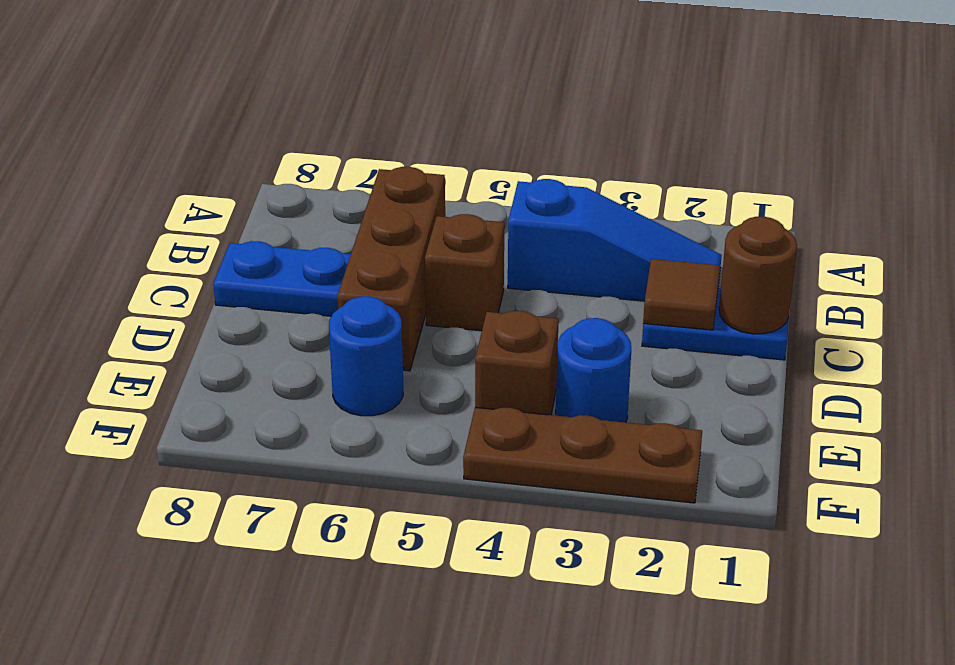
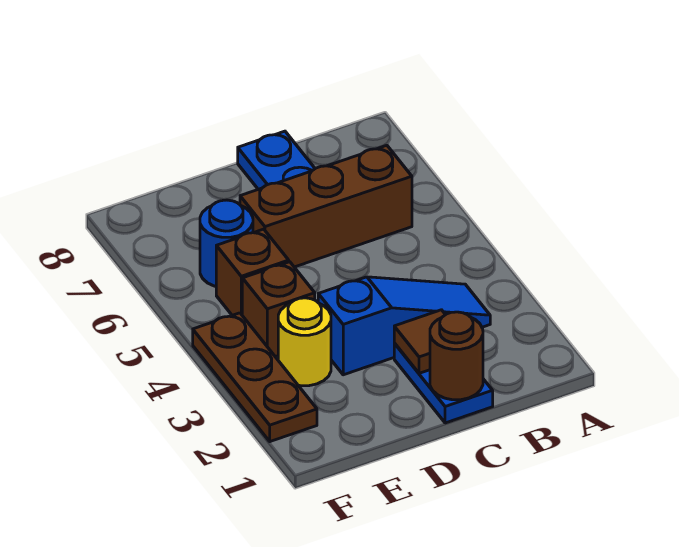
blue 1x3 slope [508,179,722,301] -> blue 1x3 slope turned to [318,277,490,375]
brown 1x1 brick [425,214,504,331] -> brown 1x1 brick moved to [216,229,289,315]
blue 1x1 round brick [556,318,631,423] -> yellow 1x1 round brick [278,298,331,386]

